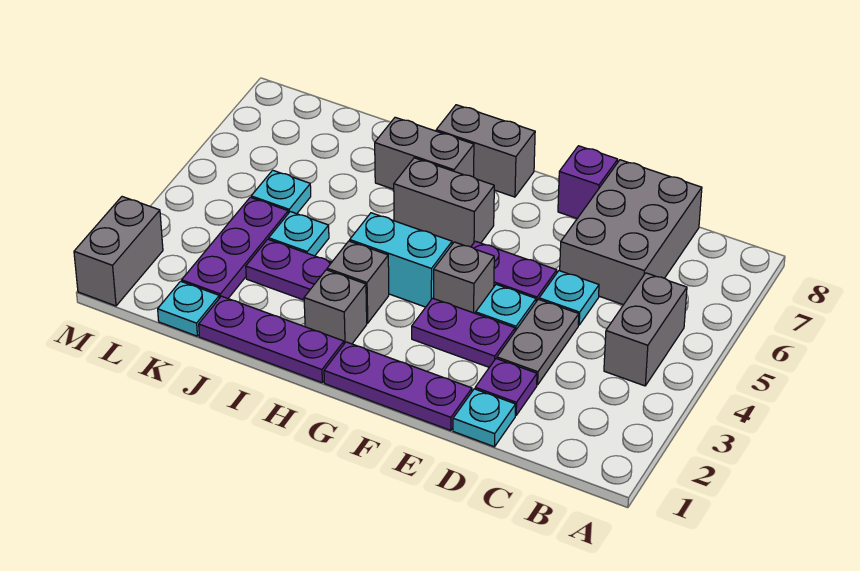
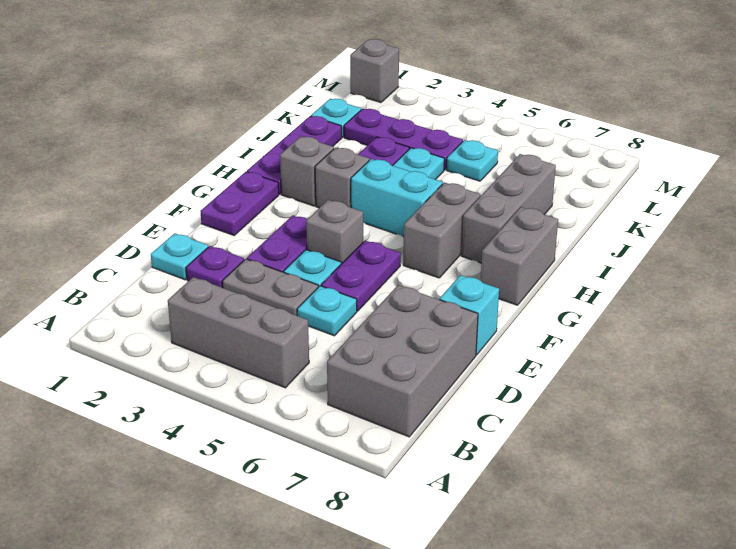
grey 1x2 brick [604,273,687,386] -> grey 1x3 brick [168,277,309,388]
grey 2x3 brick [560,160,702,305] -> grey 2x3 brick turned to [327,285,478,437]
purple 1x3 plate [324,342,472,431] -> purple 1x2 plate [200,172,279,235]
purple 1x1 brick [558,146,618,218] -> cyan 1x1 brick [440,275,499,355]
cyan 1x2 brick [350,213,452,307] -> cyan 1x2 brick turned to [351,159,443,237]
grey 1x2 brick [375,117,474,189] -> grey 1x3 brick [462,154,556,263]
grey 1x2 brick [74,197,163,306] -> grey 1x1 brick [350,39,399,103]

